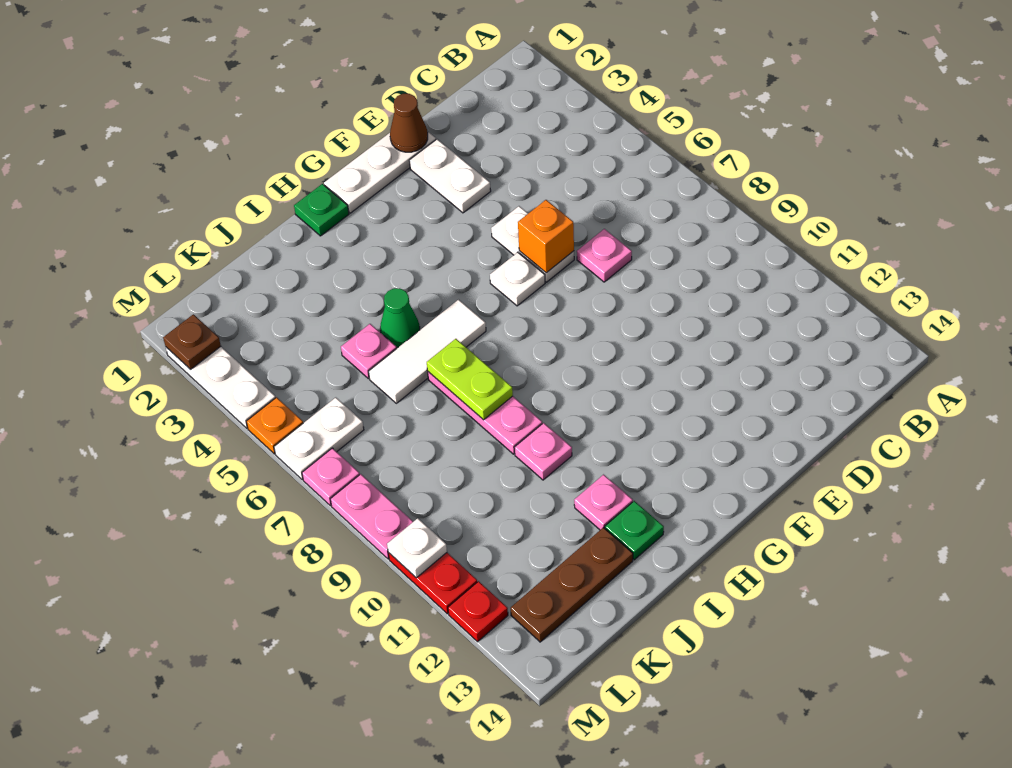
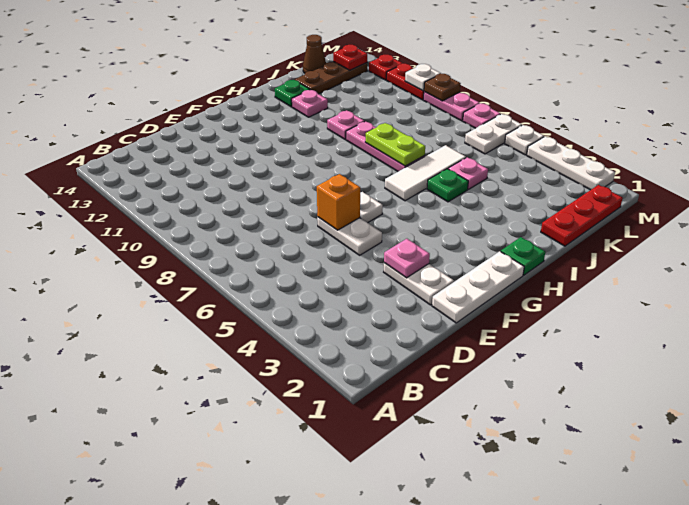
pink 1x1 plate [577,229,632,282] -> pink 1x1 plate moved to [384,239,430,278]
brown 1x1 cone [390,94,428,152] -> brown 1x1 cone moved to [303,35,326,73]
green 1x1 cone [380,288,420,347] -> green 1x1 plate [427,169,468,202]
none -> red 1x3 plate [541,185,623,246]
none -> red 1x1 plate [333,45,367,70]
brown 1x1 plate [163,314,221,369] -> brown 1x1 plate moved to [424,74,461,101]
orange 1x1 plate [246,397,303,454] -> white 1x1 plate [505,125,544,155]

